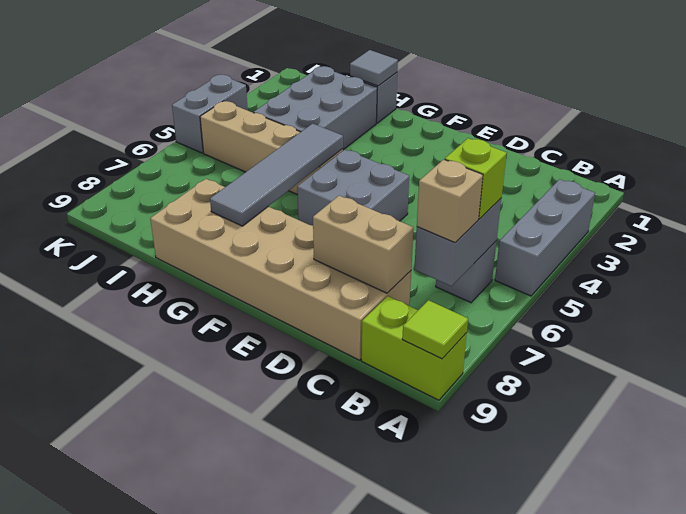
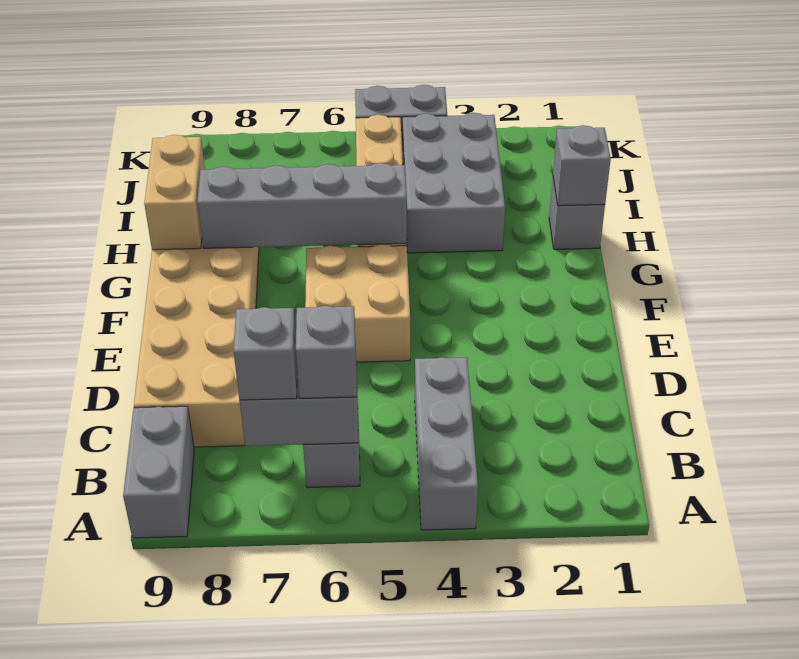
grey 1x3 brick [495,179,595,296] -> grey 1x3 brick turned to [415,357,478,530]
lime 1x2 brick [361,296,467,400] -> grey 1x2 brick [123,406,194,538]
lime 1x1 tile [402,300,468,359] -> none
lime 1x1 brick [445,138,507,219] -> grey 1x1 brick [296,306,357,398]
tan 1x1 brick [417,159,483,243] -> grey 1x1 brick [234,307,297,400]
tan 1x2 brick [313,196,413,293] -> tan 1x2 brick moved to [144,135,205,250]
grey 2x2 brick [297,149,409,226] -> tan 2x2 brick [305,244,410,362]
grey 1x4 tile [210,124,343,226] -> grey 1x4 brick [197,163,407,248]
grey 1x1 tile [350,50,398,86] -> grey 1x1 brick [553,125,611,206]
grey 2x3 brick [253,66,377,150] -> grey 2x3 brick turned to [403,113,505,253]

